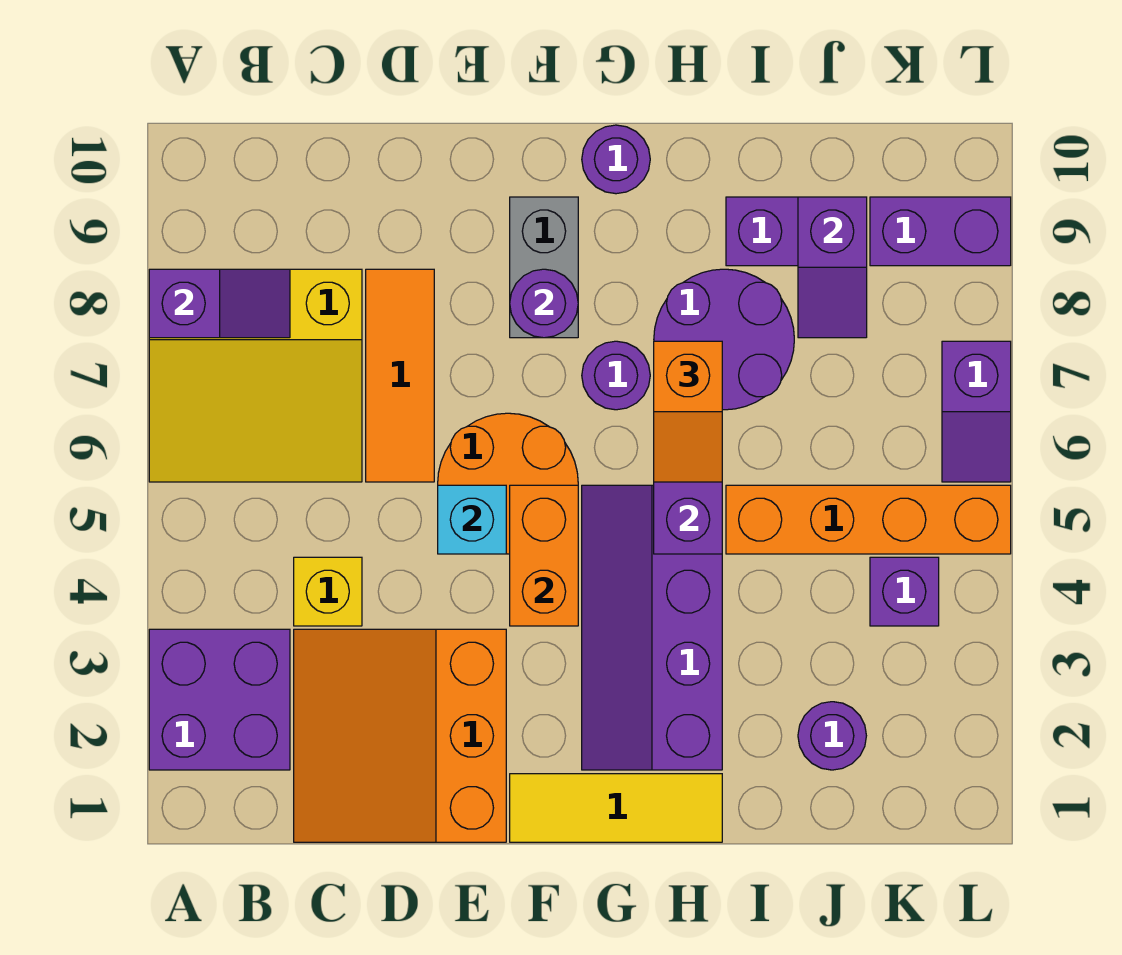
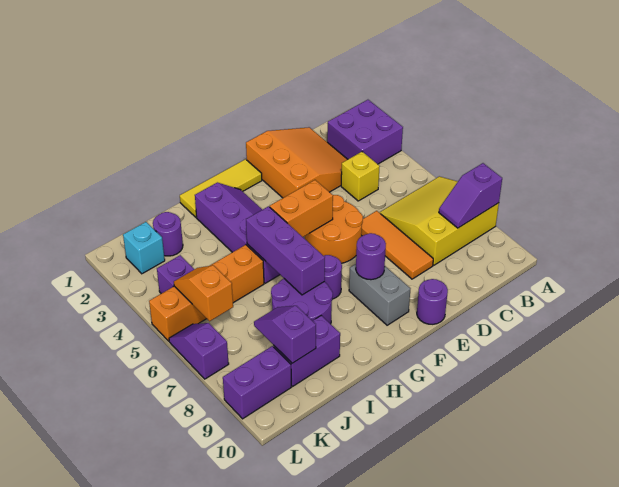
cyan 1x1 brick [438,485,506,554] -> cyan 1x1 brick moved to [123,222,165,274]
orange 1x2 brick [510,485,578,626] -> orange 1x2 brick turned to [270,180,333,237]
purple 1x1 round brick [582,125,650,194] -> purple 1x1 round brick moved to [417,279,448,324]
orange 1x2 slope [654,341,722,482] -> orange 1x2 slope moved to [174,265,233,321]

